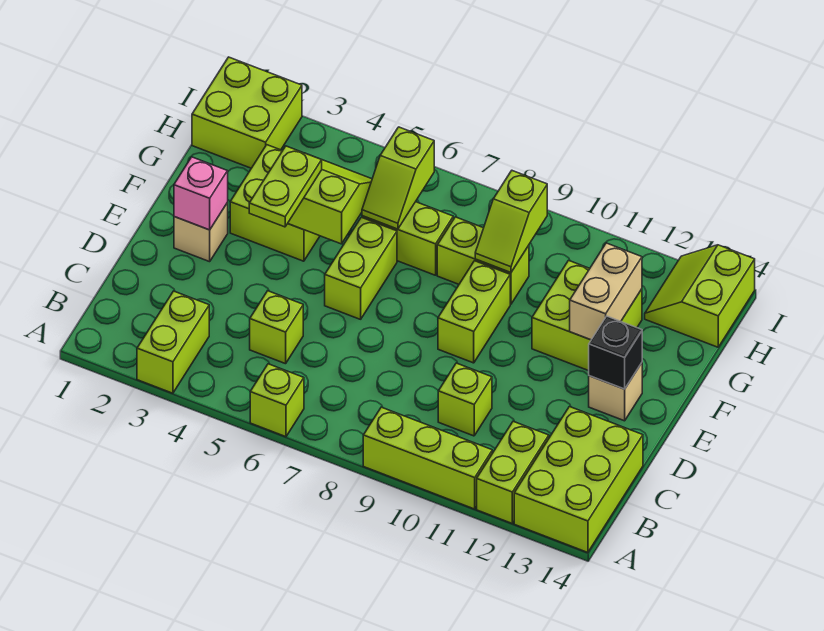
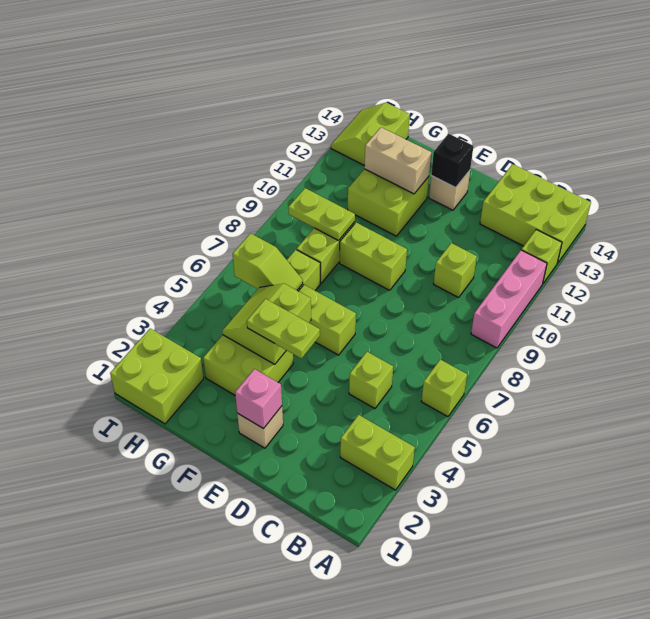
lime 1x3 brick [363,407,492,509] -> pink 1x3 brick [471,250,547,348]
lime 1x2 brick [477,421,549,523] -> lime 1x1 brick [522,230,562,283]
lime 1x2 slope [475,171,547,273] -> lime 1x2 plate [288,188,355,241]
lime 2x2 slope [645,245,755,347] -> lime 2x2 slope turned to [331,103,410,166]

